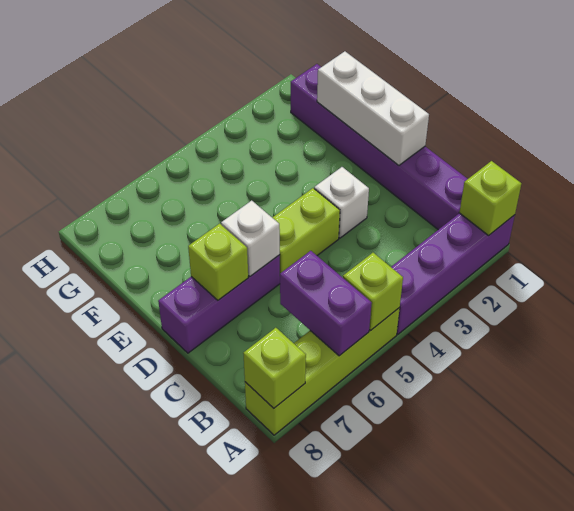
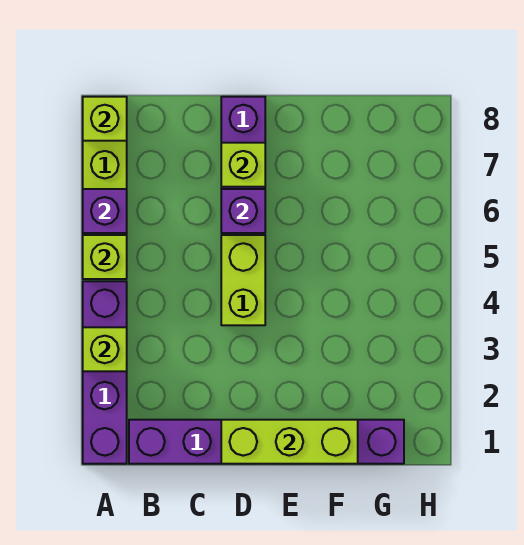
lime 1x1 brick [459,161,521,236] -> lime 1x1 brick moved to [83,327,127,371]
purple 1x2 brick [280,251,372,356] -> purple 1x1 brick [83,189,127,233]
white 1x3 brick [317,51,429,166] -> lime 1x3 brick [221,420,358,464]
white 1x1 brick [314,167,369,238] -> none
white 1x1 brick [221,201,280,276] -> purple 1x1 brick [221,189,265,233]

